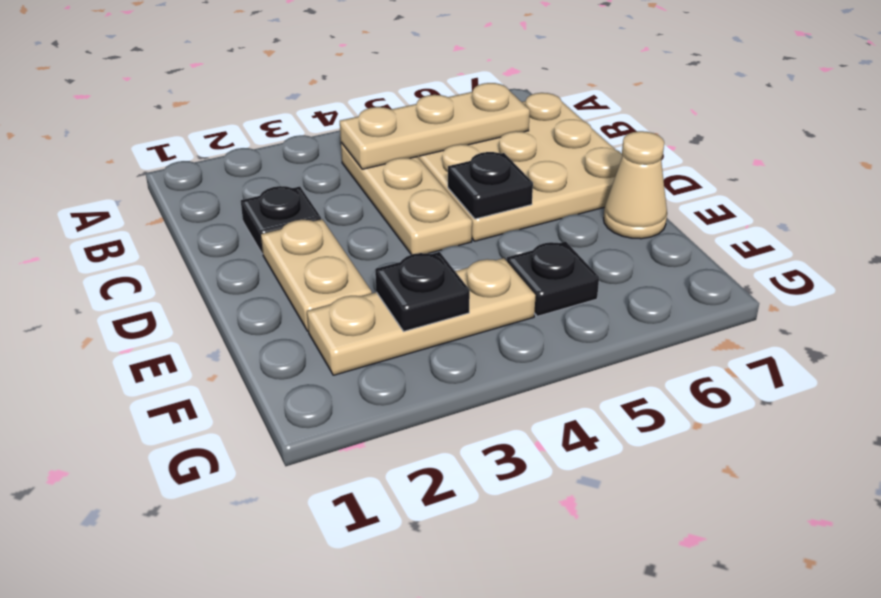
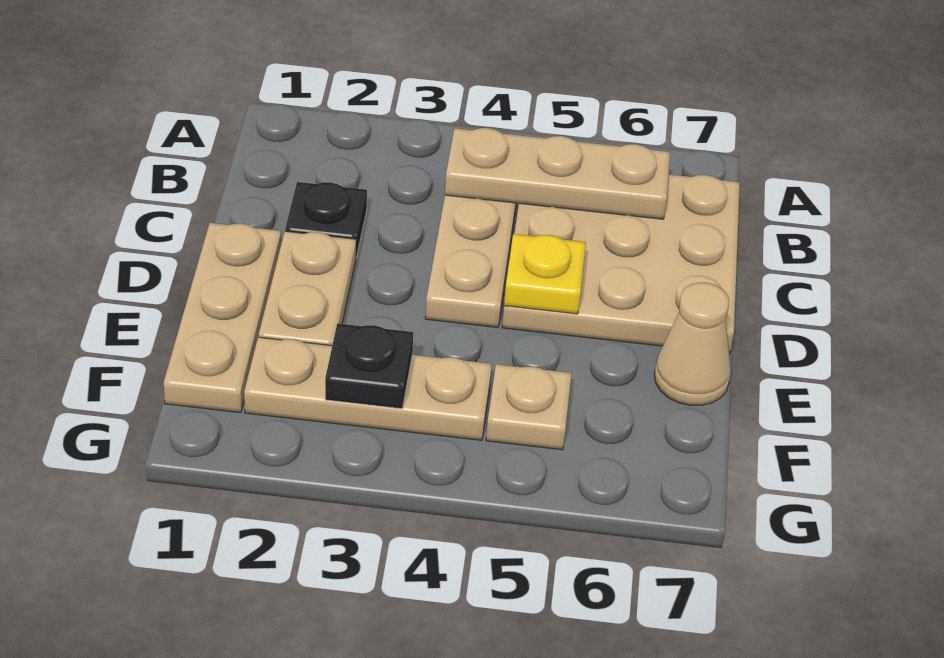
none -> tan 1x3 plate [164,223,281,413]
black 1x1 plate [448,152,533,219] -> yellow 1x1 plate [504,234,586,314]
black 1x1 plate [507,241,599,316] -> tan 1x1 plate [486,364,572,450]

